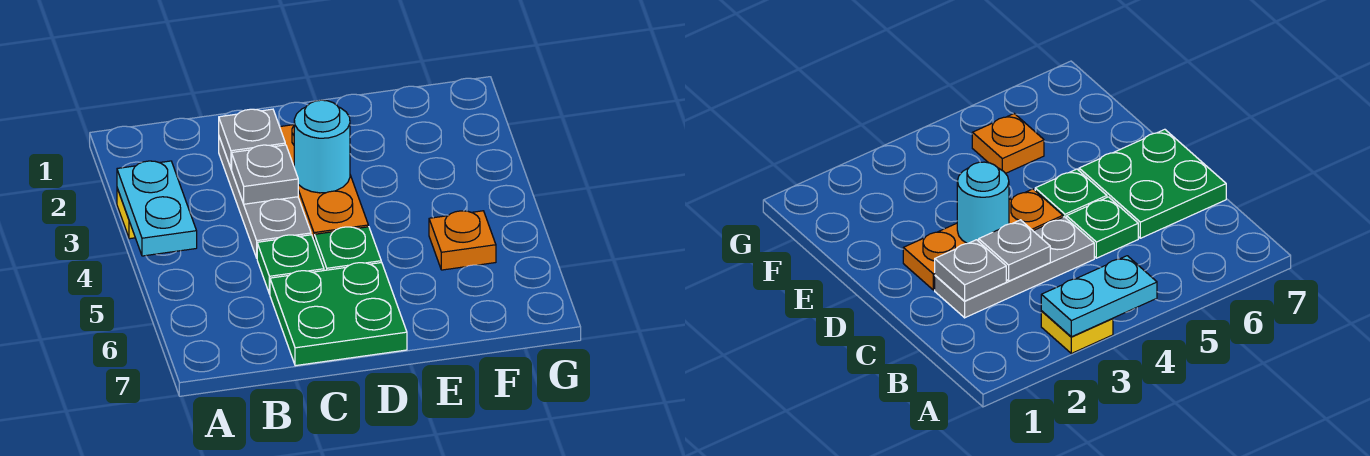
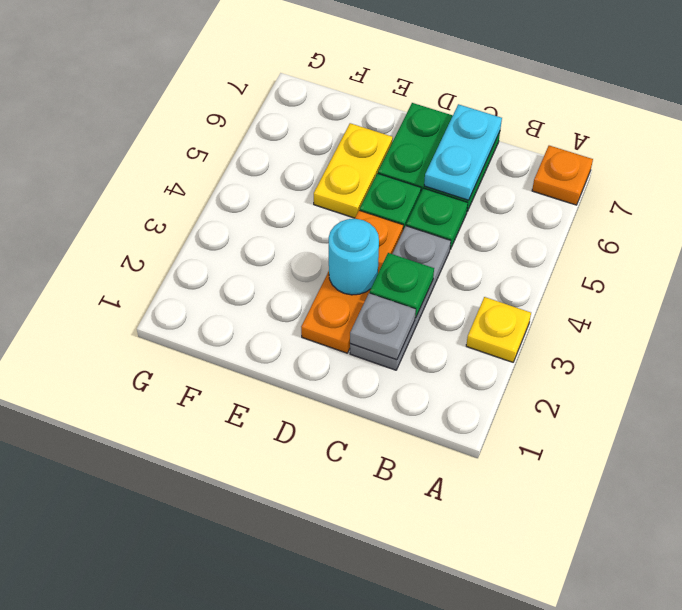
cyan 1x2 plate [117,161,197,256] -> cyan 1x2 plate moved to [424,104,502,200]
grey 1x1 plate [232,145,298,204] -> green 1x1 plate [370,253,434,318]
none -> yellow 1x2 plate [314,123,393,218]
orange 1x1 plate [429,211,496,270] -> orange 1x1 plate moved to [532,146,593,205]

